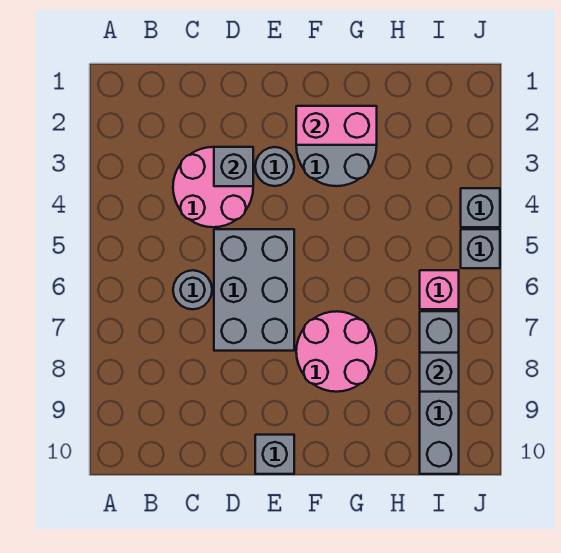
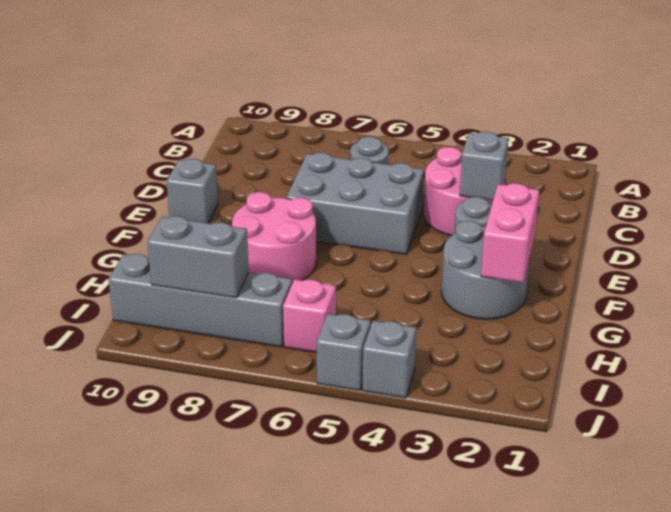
grey 1x1 brick [420,353,459,392] -> grey 1x2 brick [147,216,249,298]

